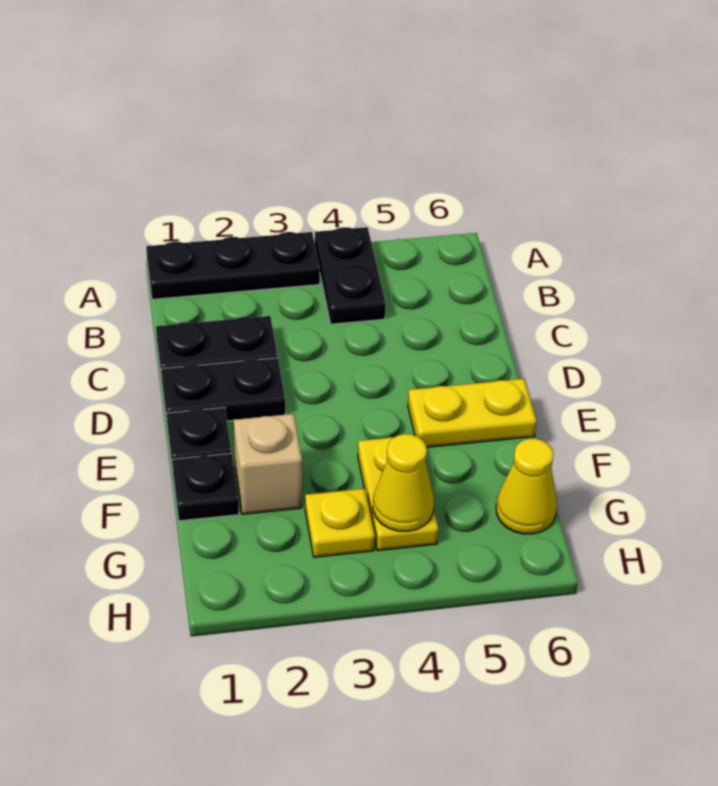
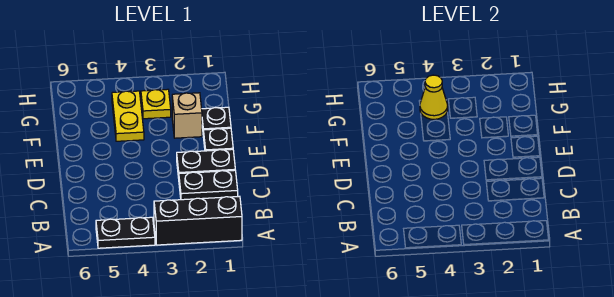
black 1x3 plate [146,232,320,299] -> black 1x3 brick [154,196,242,245]
black 1x2 plate [315,227,386,324] -> black 1x2 plate turned to [96,217,155,248]
yellow 1x2 plate [408,379,537,447] -> none
yellow 1x1 cone [496,439,557,534] -> none

